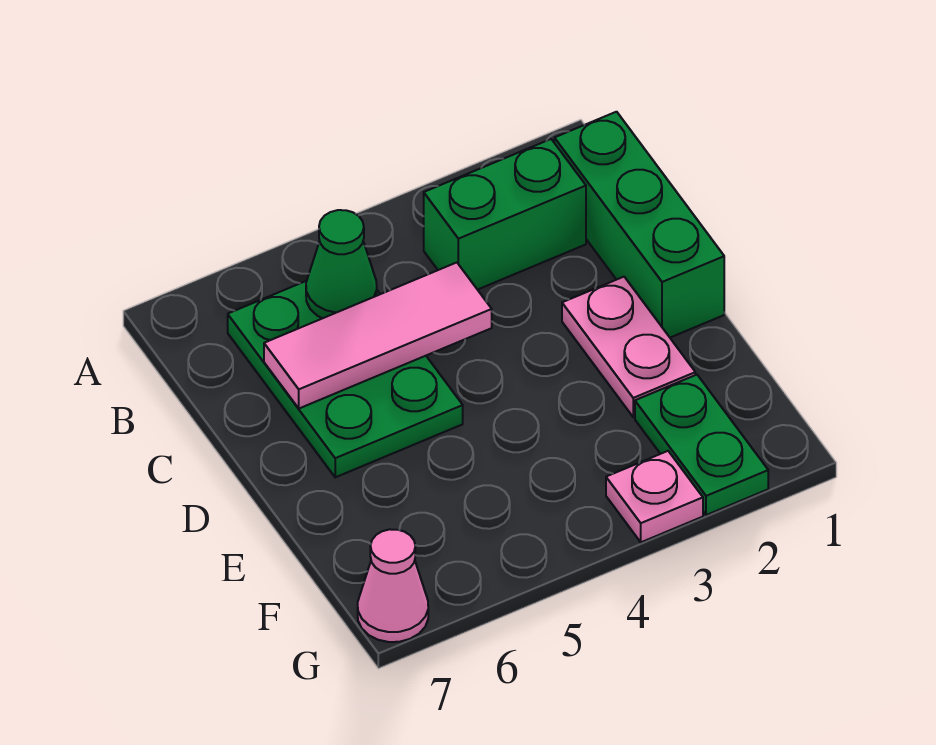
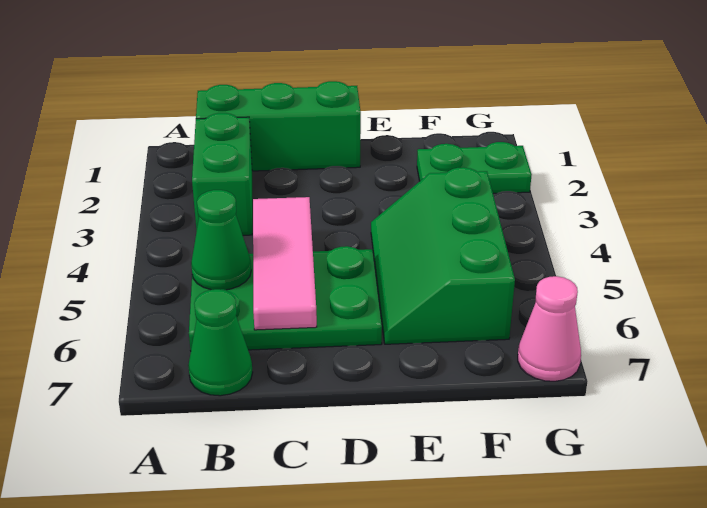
none -> green 1x1 cone [188,289,253,396]
pink 1x2 plate [562,277,695,417] -> none
none -> green 2x3 slope [371,167,515,344]
pink 1x1 plate [606,451,703,542] -> none

